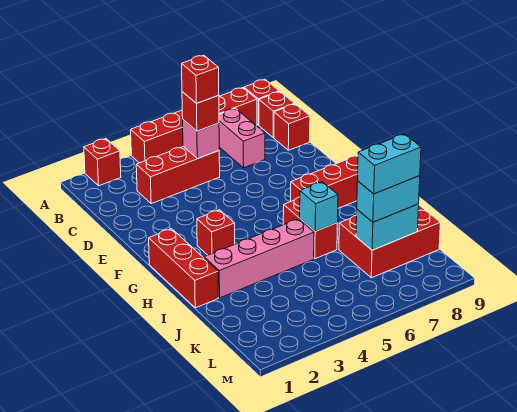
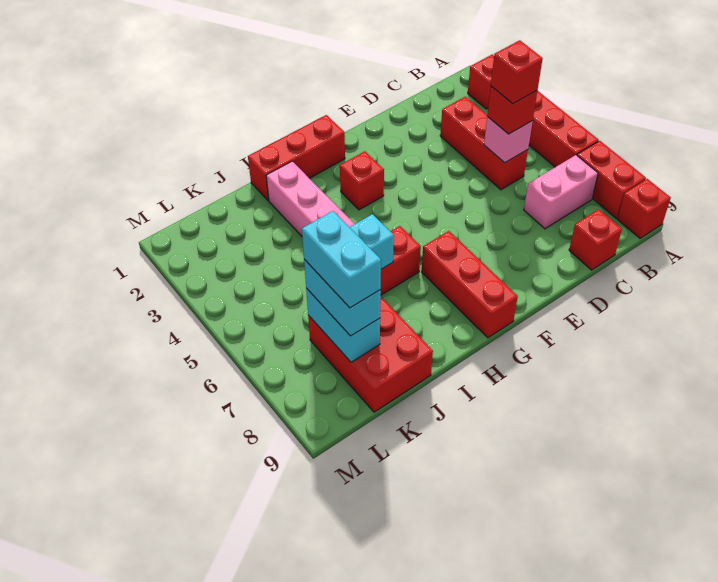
red 1x1 brick [259,92,295,138] -> none

